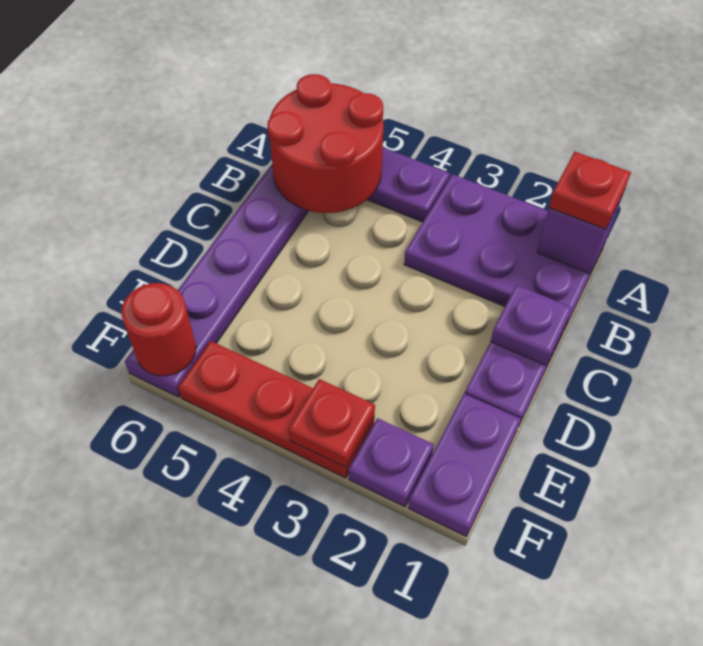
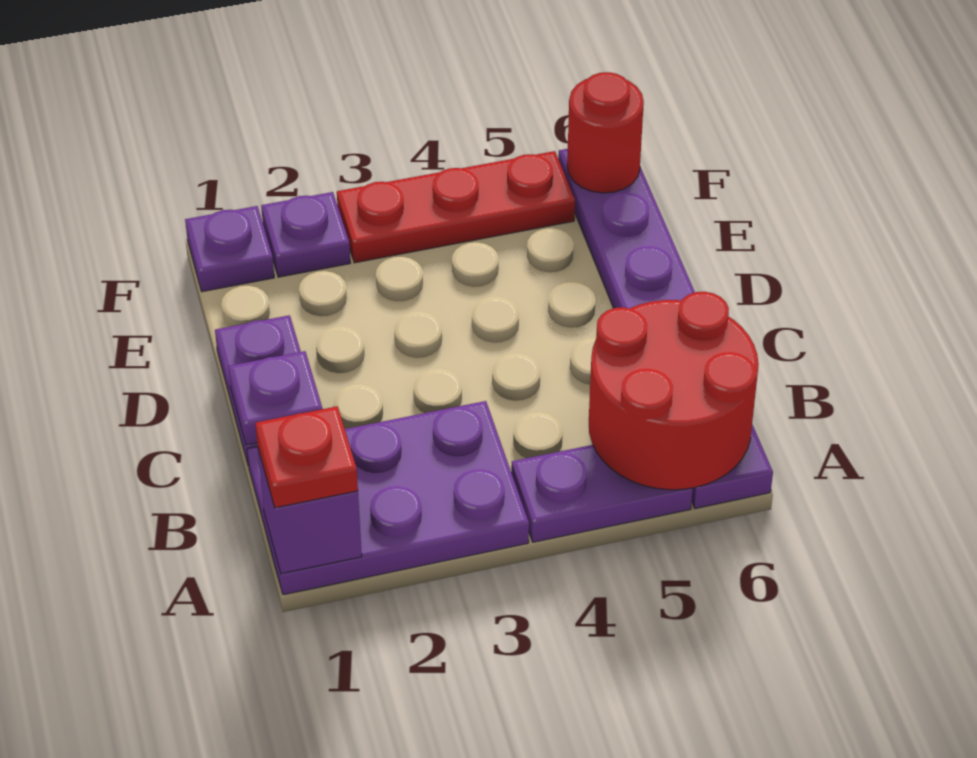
purple 1x2 plate [408,394,521,537] -> purple 1x1 plate [185,206,274,292]
red 1x1 plate [288,379,375,467] -> none

